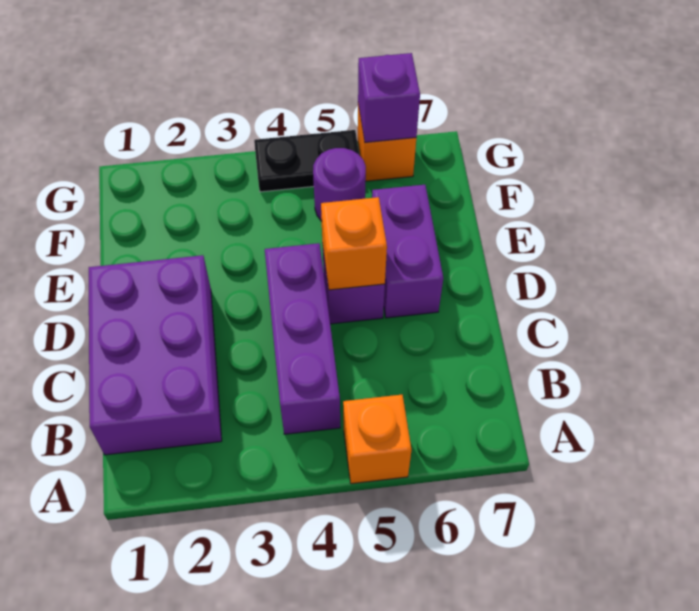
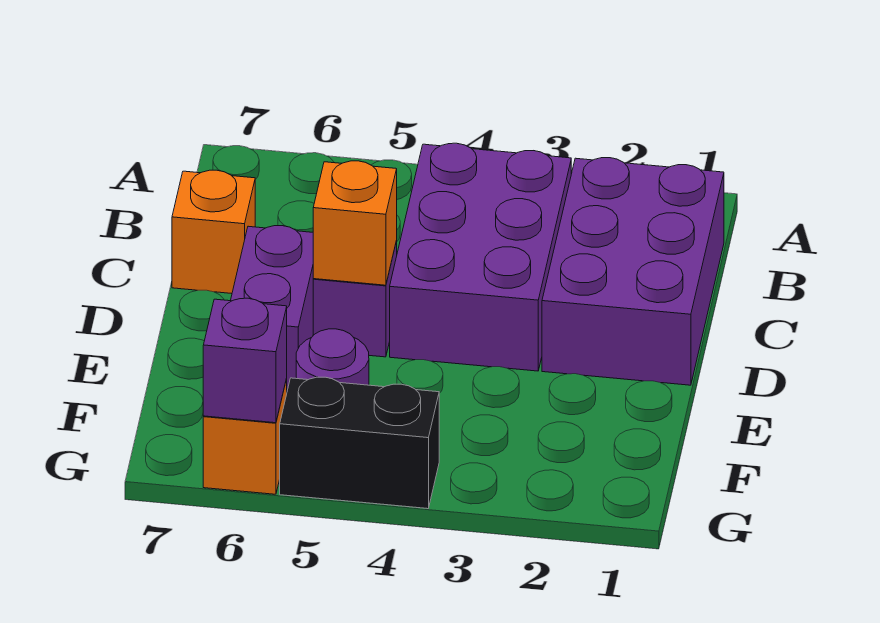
orange 1x1 brick [343,395,412,484] -> orange 1x1 brick moved to [172,170,255,294]
purple 1x3 brick [265,243,340,434] -> purple 2x3 brick [390,143,571,371]
black 1x2 plate [254,130,359,192] -> black 1x2 brick [280,377,439,509]

